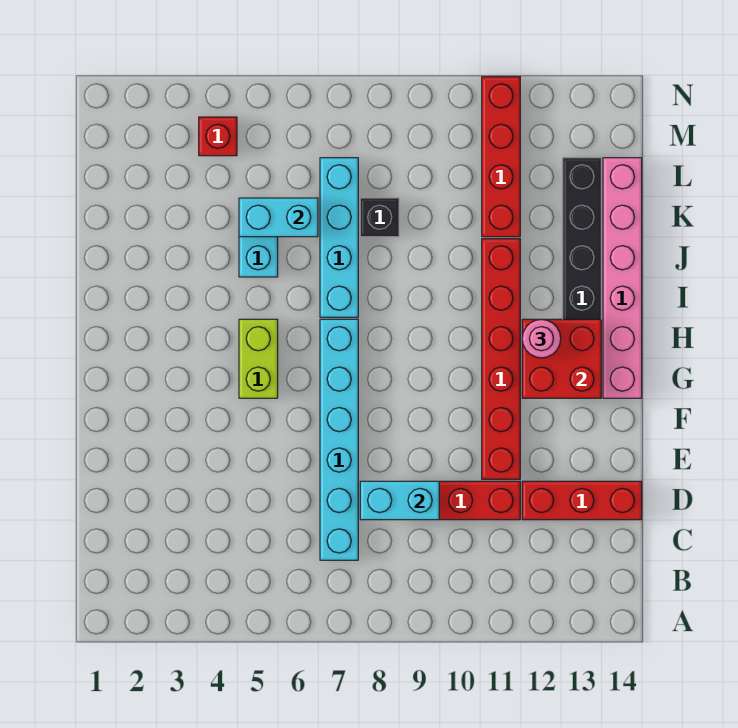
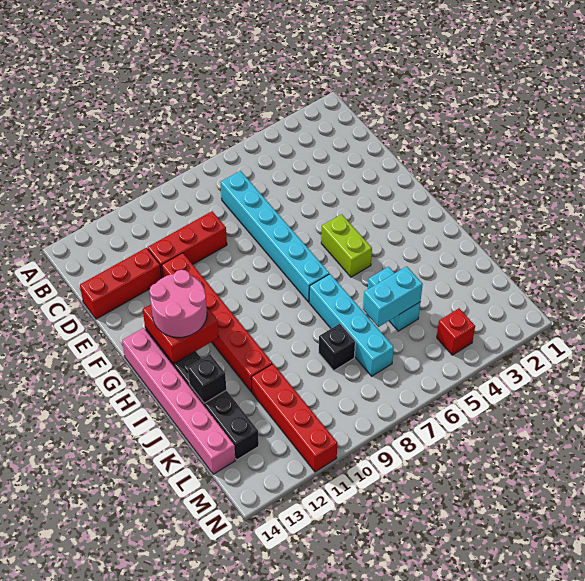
cyan 1x2 brick [360,481,439,520] -> none
pink 1x1 round brick [522,319,561,358] -> pink 2x2 round brick [149,270,207,337]
none -> black 1x1 brick [188,354,226,403]

